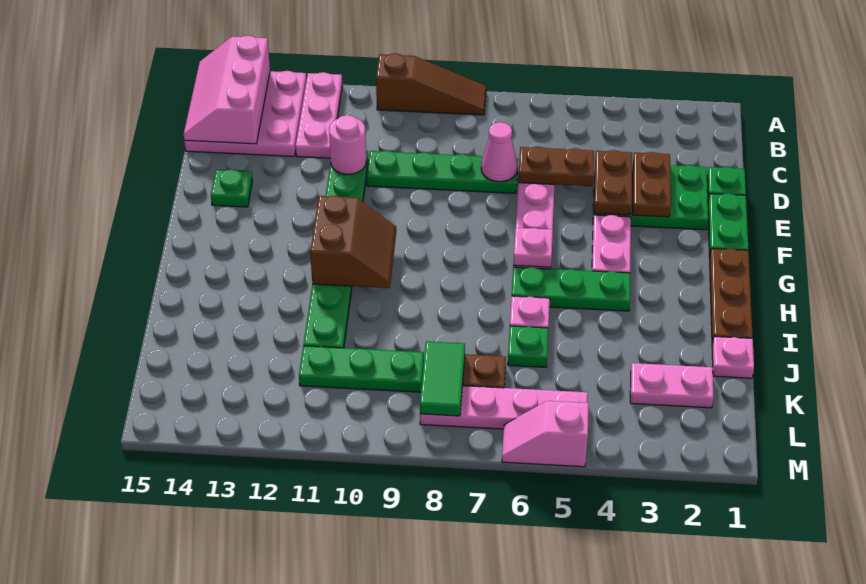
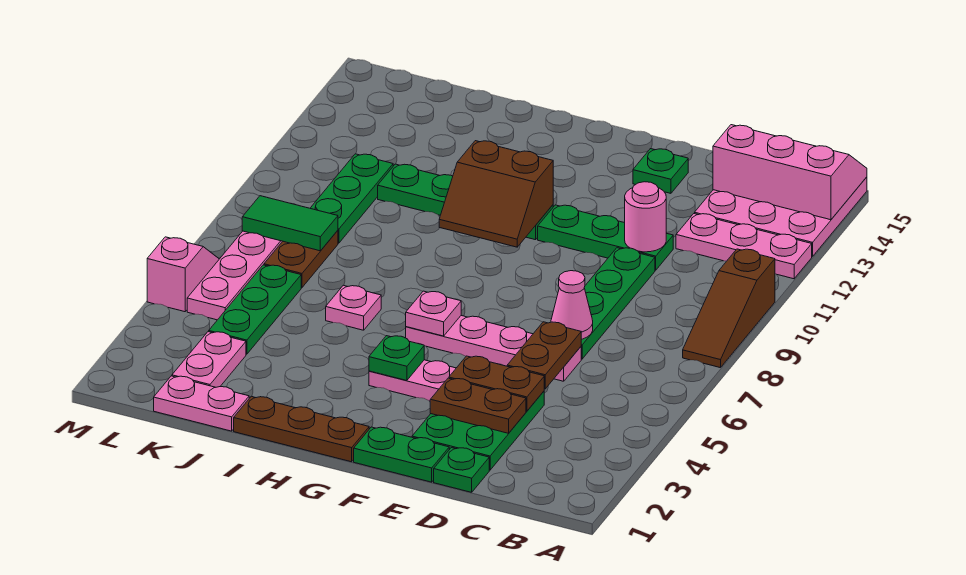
green 1x3 plate [512,267,630,311] -> green 1x3 plate moved to [209,265,301,354]
pink 1x1 plate [712,337,754,378] -> pink 1x2 plate [154,376,249,431]
green 1x1 plate [508,326,548,367] -> green 1x1 plate moved to [369,336,424,381]

